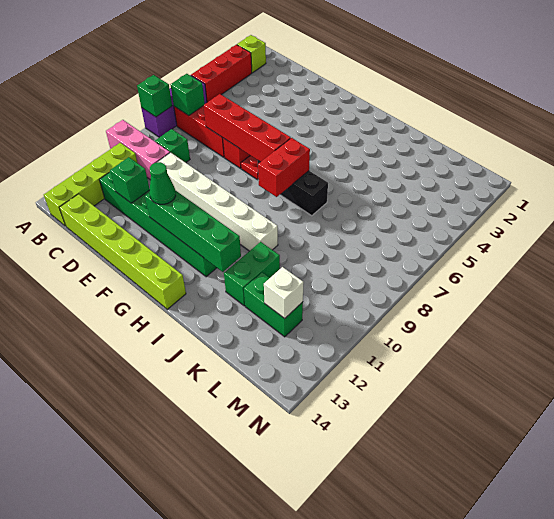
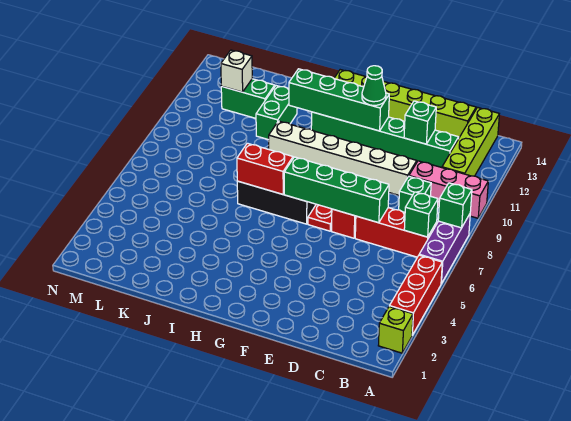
red 1x4 brick [204,94,291,162] -> green 1x4 brick [284,157,389,223]
red 1x2 brick [258,138,310,197] -> red 1x2 brick turned to [237,143,293,194]

